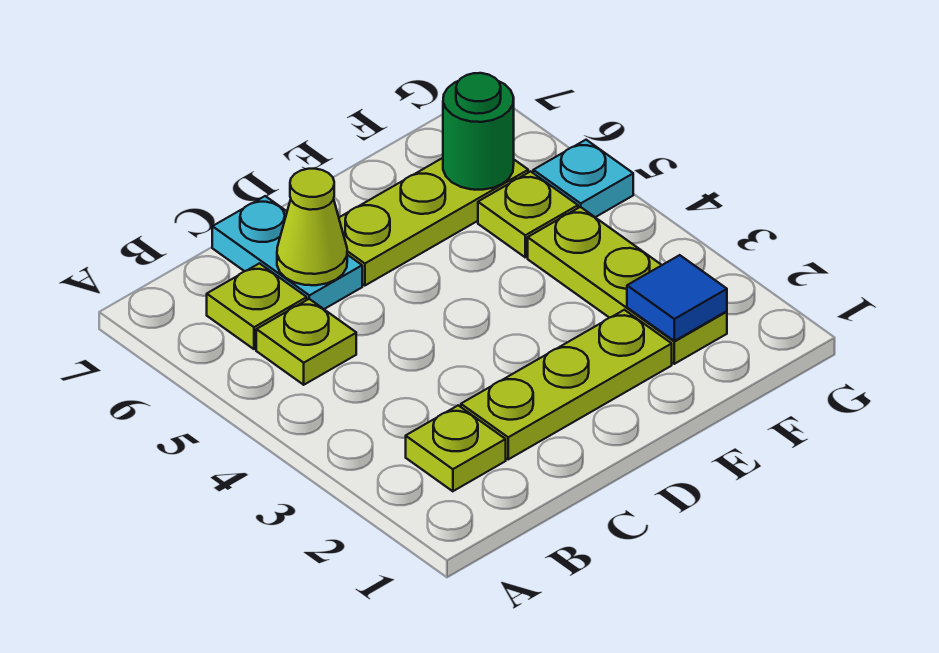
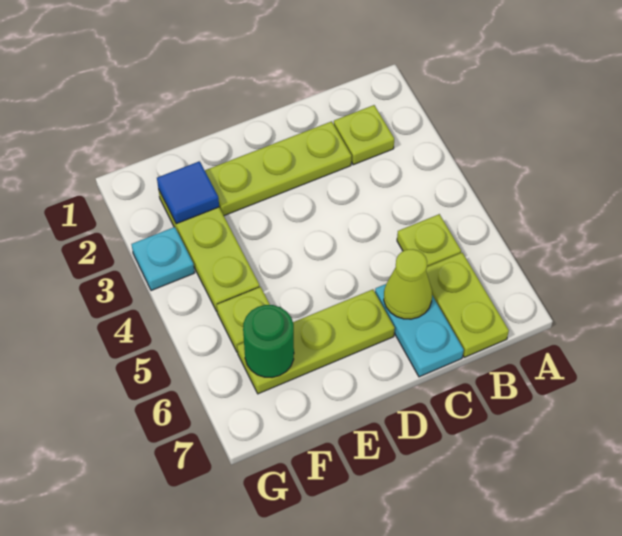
lime 1x1 plate [207,263,307,349] -> lime 1x2 plate [426,253,509,357]
cyan 1x1 plate [533,140,633,217] -> cyan 1x1 plate moved to [132,227,194,291]

